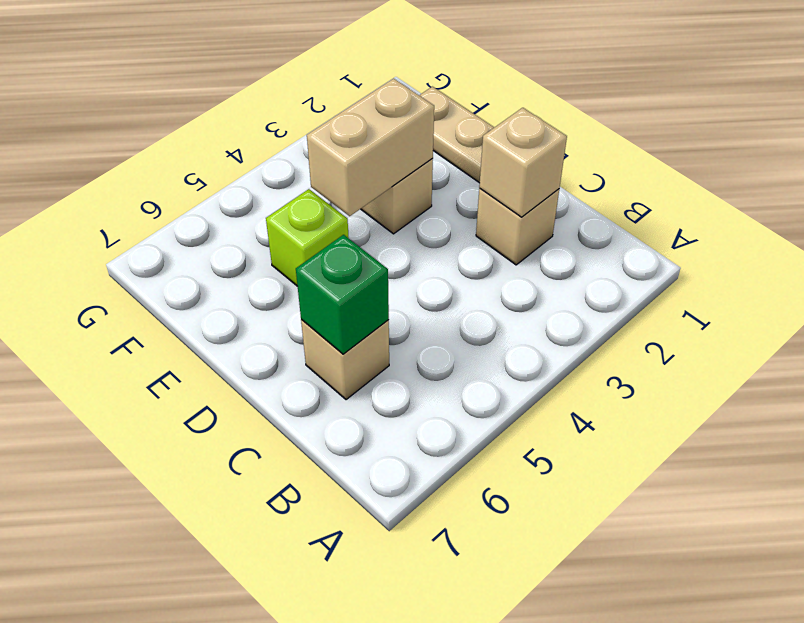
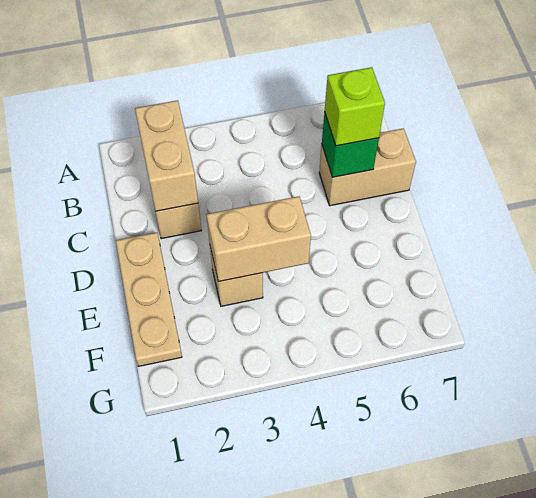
tan 1x1 brick [479,108,567,217] -> tan 1x2 brick [135,100,198,211]
tan 1x1 brick [301,319,389,400] -> tan 1x2 brick [319,128,416,206]
lime 1x1 brick [266,189,349,286] -> lime 1x1 brick moved to [325,67,385,146]

